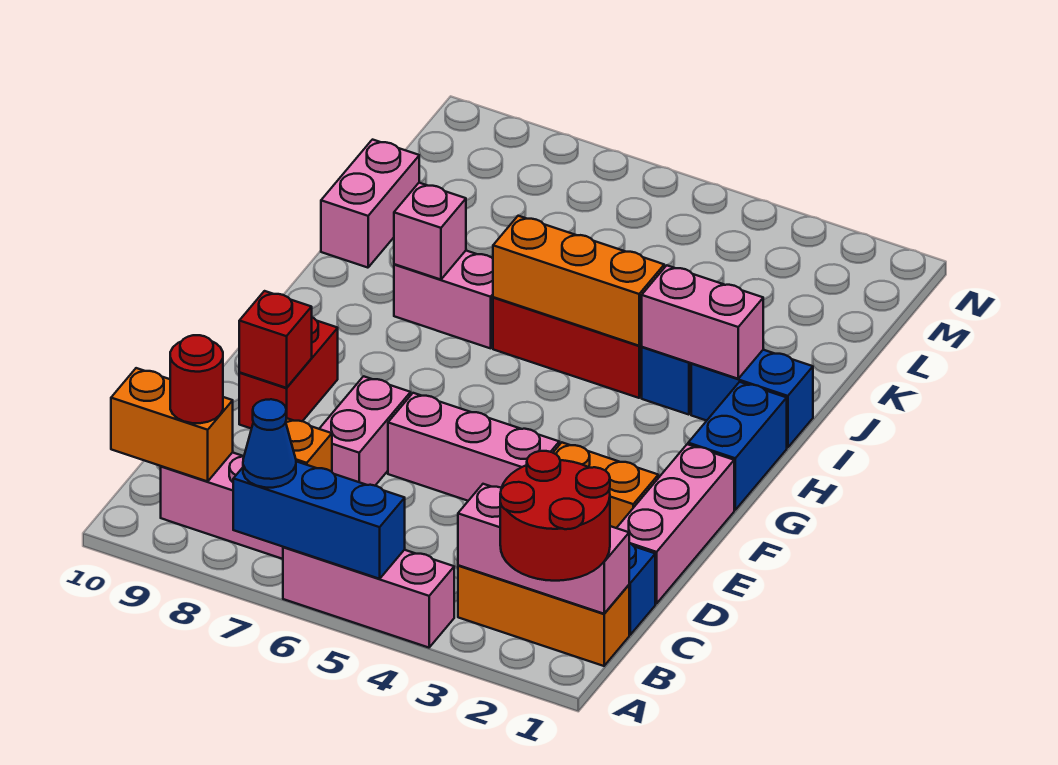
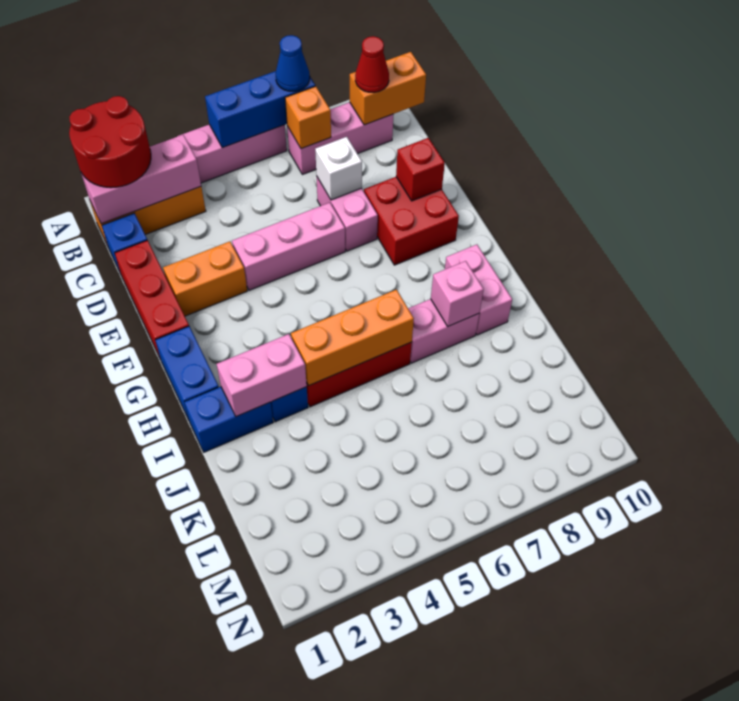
red 1x1 round brick [170,335,223,423] -> red 1x1 cone [355,36,389,93]
pink 1x3 brick [617,444,734,604] -> red 1x3 brick [115,240,189,358]
none -> white 1x1 brick [315,137,362,200]
red 1x2 brick [239,317,338,429] -> red 2x2 brick [364,177,459,265]
pink 1x2 brick [321,140,419,268] -> pink 1x2 brick moved to [445,244,512,335]

